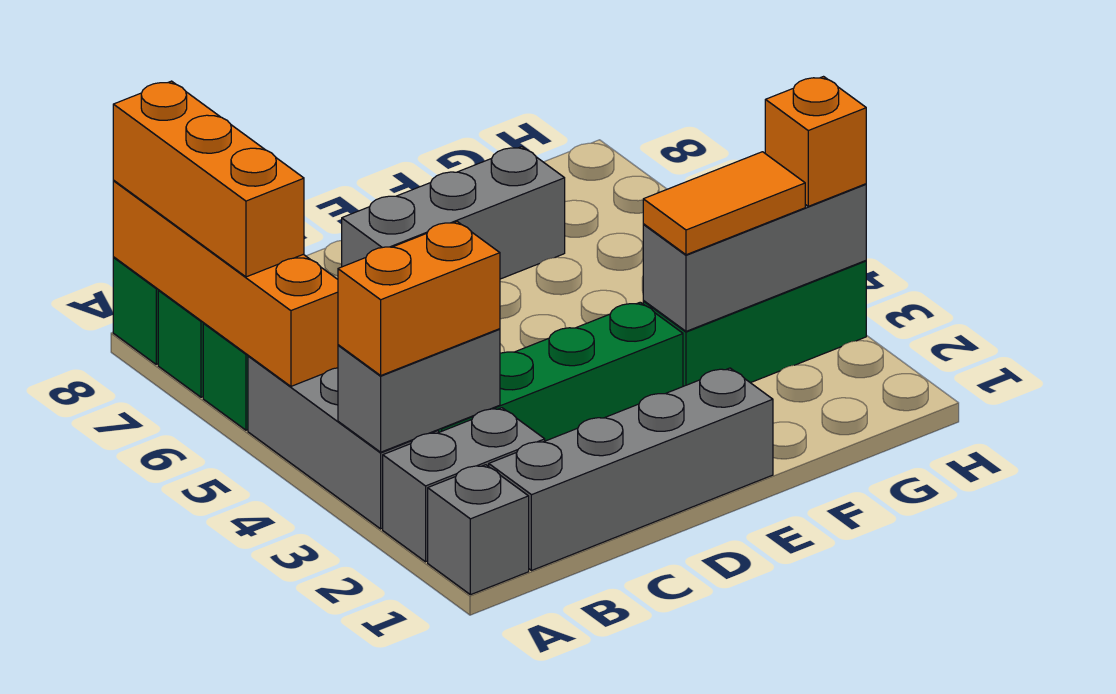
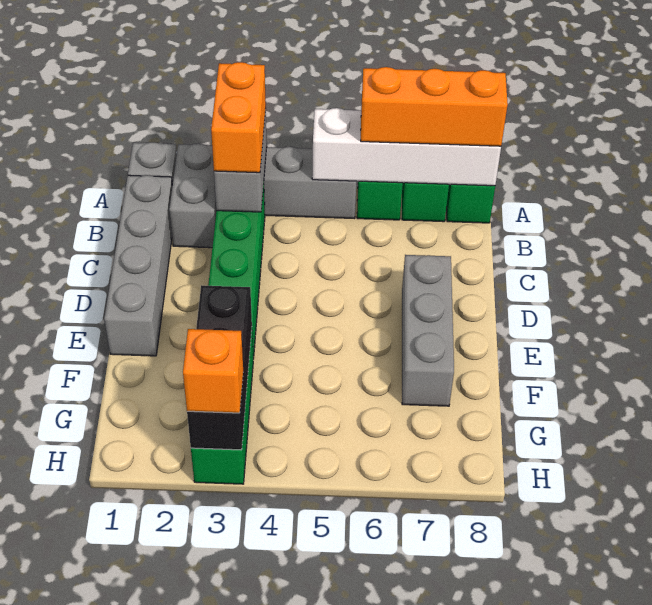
orange 1x4 brick [113,181,338,386] -> white 1x4 brick [312,108,501,186]
grey 1x3 brick [643,184,866,331] -> black 1x3 brick [187,285,252,450]
orange 1x2 tile [643,152,805,255] -> none

